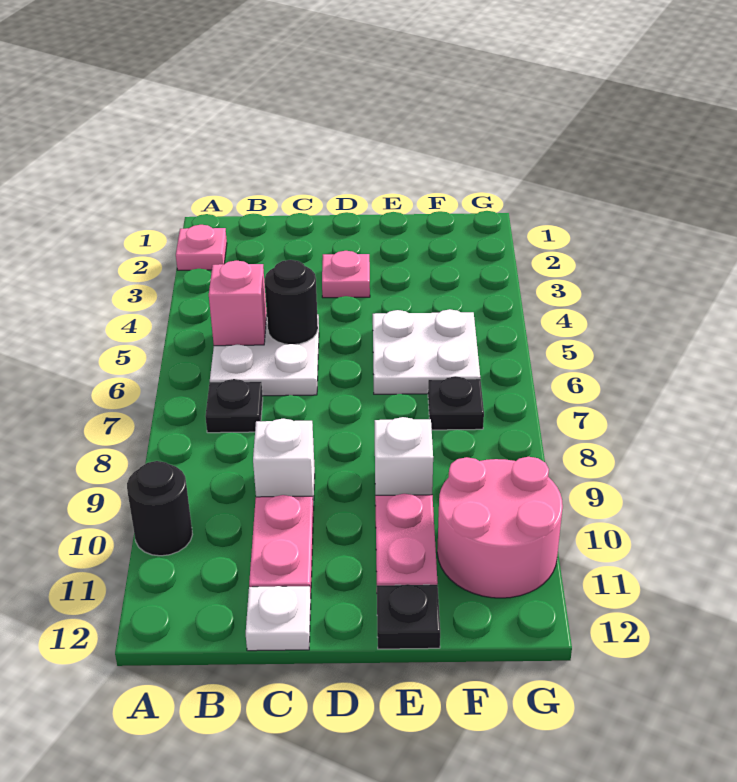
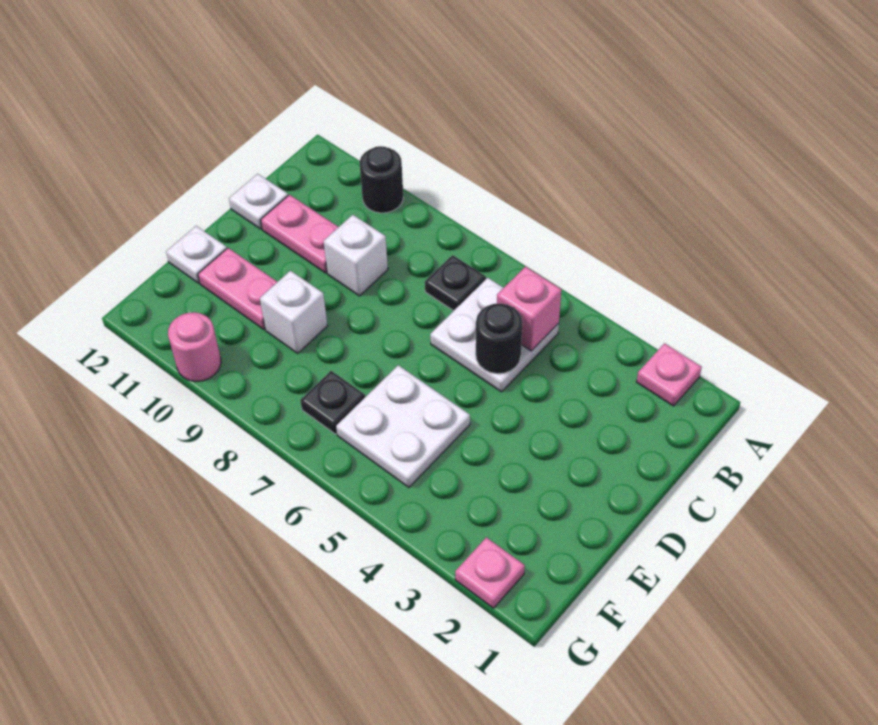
pink 1x1 plate [322,251,370,298] -> pink 1x1 plate moved to [455,537,525,608]
black 1x1 plate [377,584,440,649] -> white 1x1 plate [166,226,227,283]
pink 2x2 round brick [437,457,563,598] -> pink 1x1 round brick [168,312,221,382]

